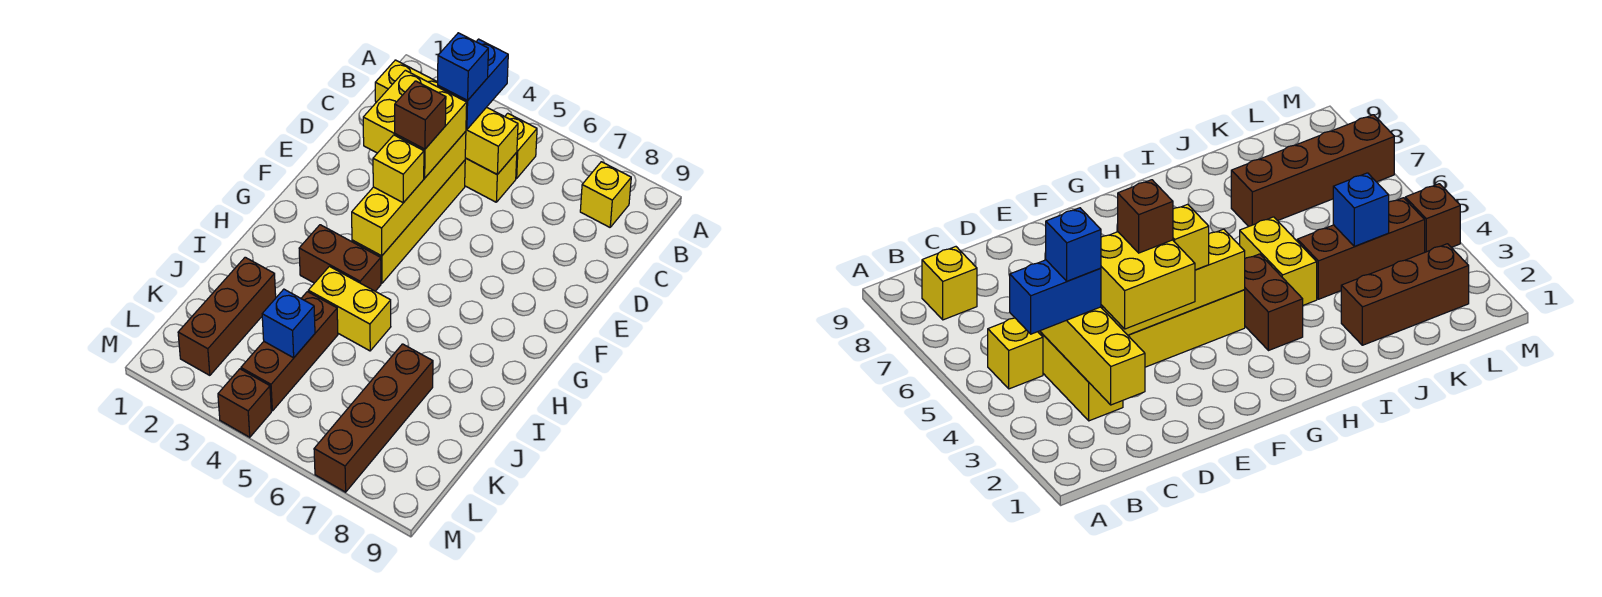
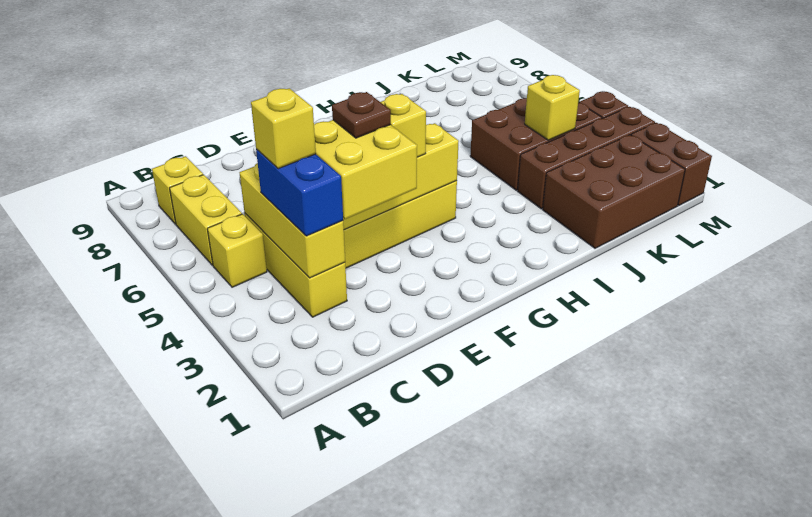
blue 1x2 brick [438,39,508,130] -> blue 1x2 brick turned to [256,149,343,236]
yellow 1x4 brick [375,60,518,174] -> yellow 1x3 brick [240,163,345,278]
blue 1x1 brick [438,33,488,101] -> yellow 1x1 brick [251,88,316,169]
brown 1x1 brick [395,81,446,149] -> brown 1x1 plate [332,92,391,138]
brown 1x2 brick [299,225,381,291] -> brown 1x2 brick moved to [631,123,712,206]
yellow 1x2 brick [308,266,391,351] -> yellow 1x2 brick moved to [170,175,242,265]
brown 1x3 brick [178,257,276,375] -> brown 2x3 brick [543,135,685,248]
brown 1x3 brick [241,292,338,411] -> brown 2x3 brick [470,98,602,190]
brown 1x4 brick [314,344,433,492] -> brown 1x4 brick moved to [518,107,655,209]
blue 1x1 brick [262,289,315,358] -> yellow 1x1 brick [525,75,580,140]

